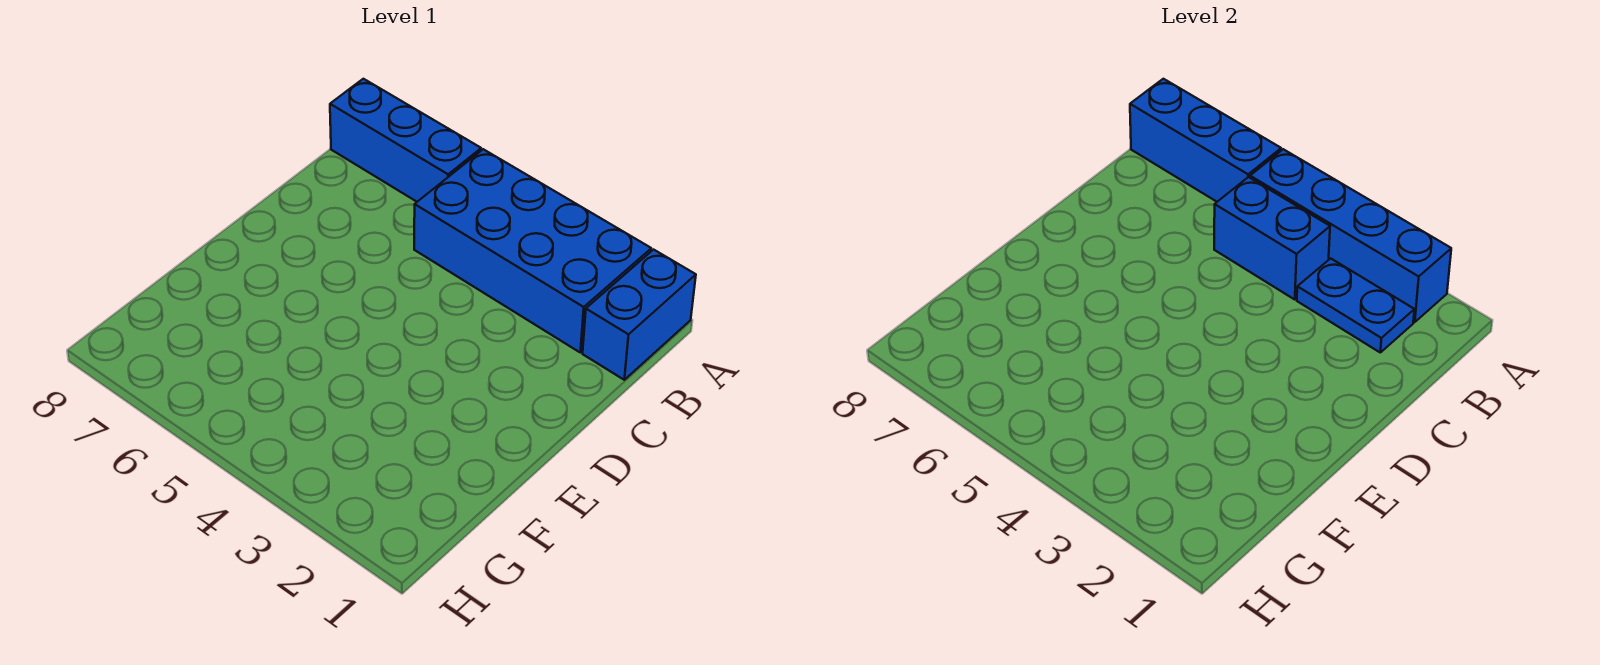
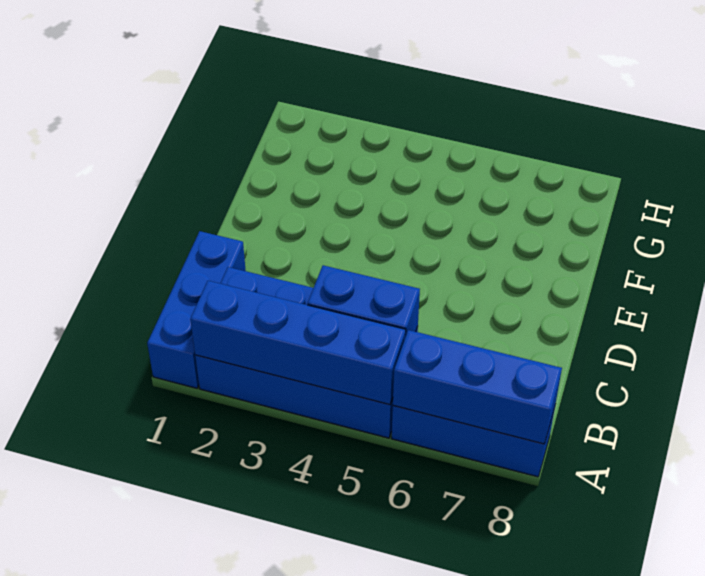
blue 1x2 brick [583,250,696,380] -> blue 1x3 brick [147,231,246,388]

